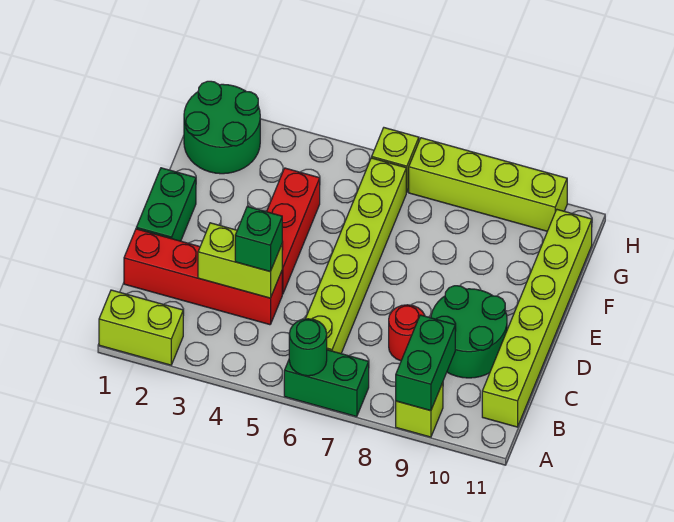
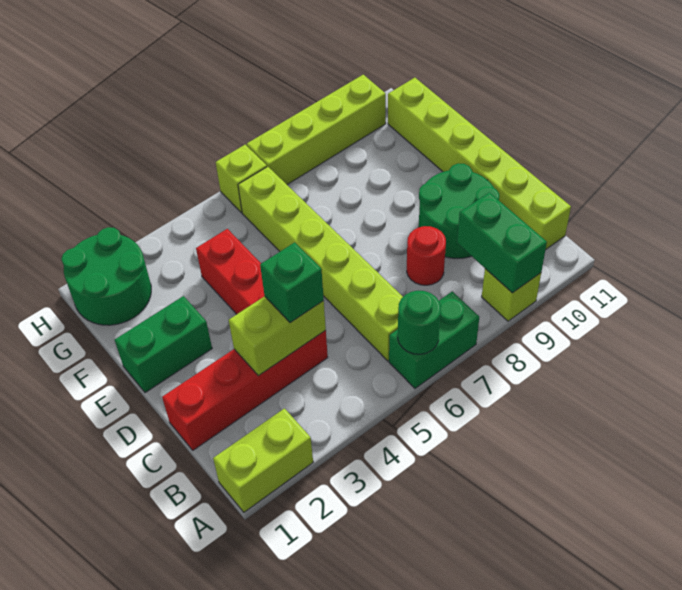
green 1x2 brick [136,168,196,241] -> green 1x2 brick turned to [115,296,212,393]

